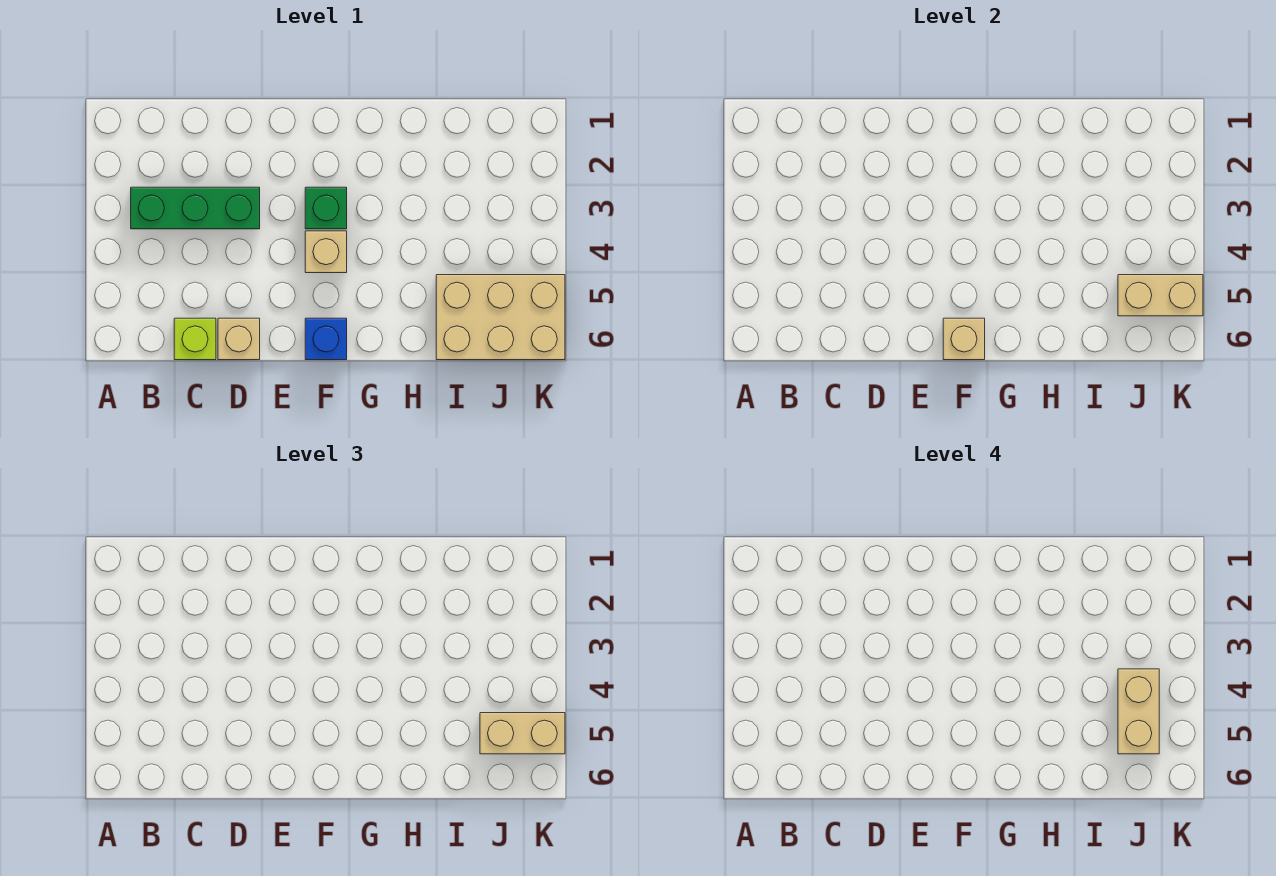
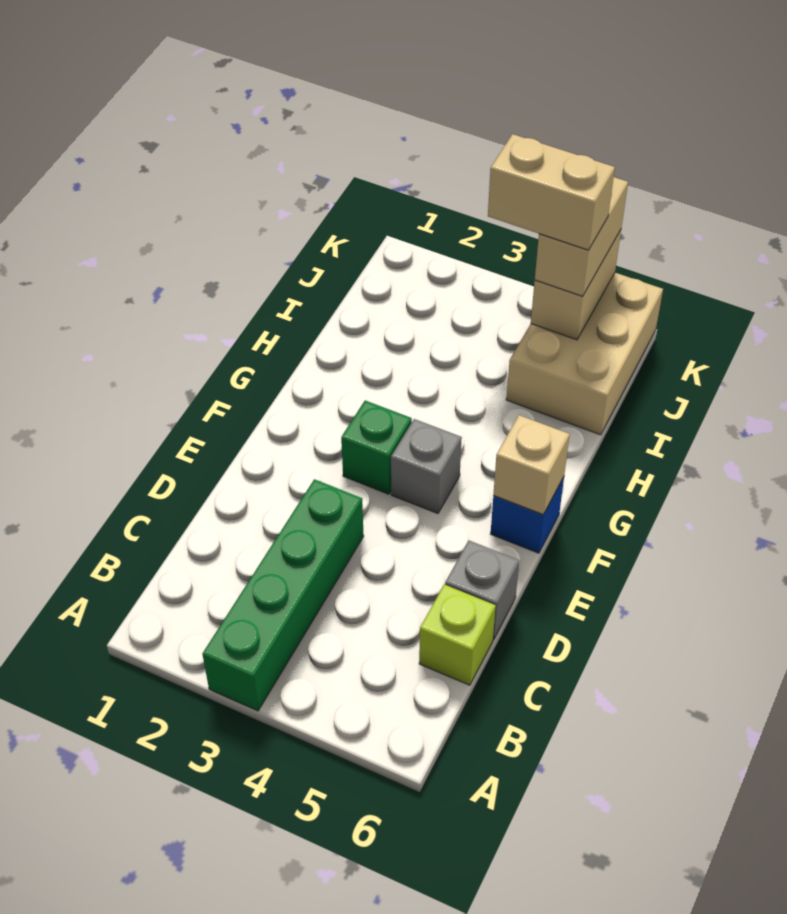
green 1x3 brick [131,187,260,229] -> green 1x4 brick [203,479,364,711]
tan 1x1 brick [218,318,260,360] -> grey 1x1 brick [445,540,519,639]
tan 1x1 brick [305,231,347,273] -> grey 1x1 brick [391,419,462,513]

